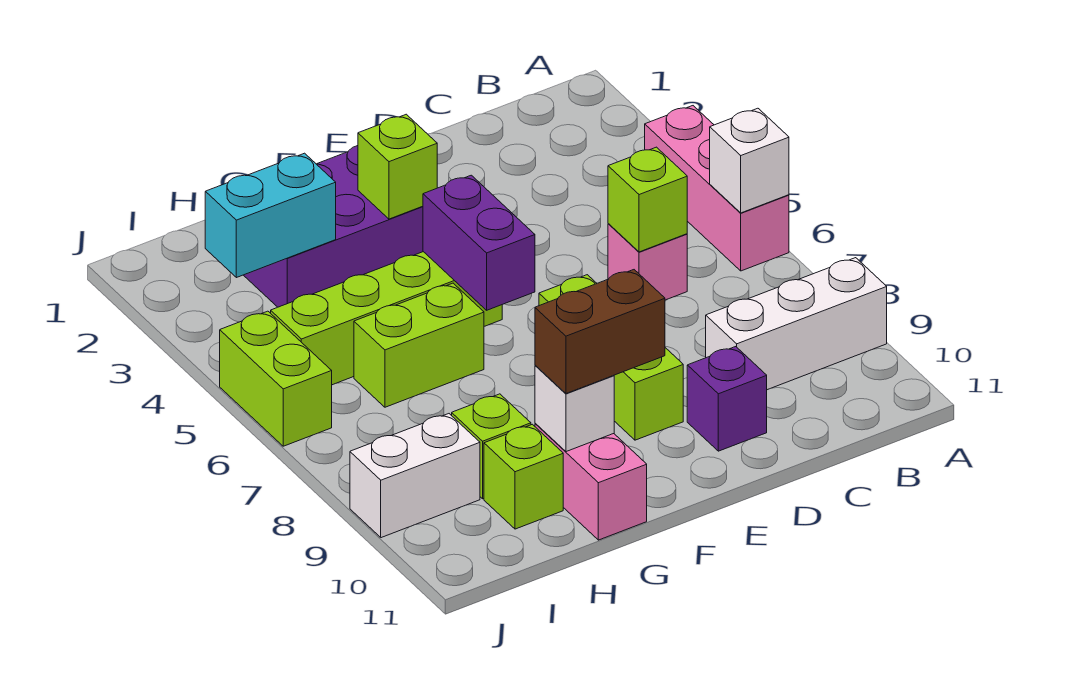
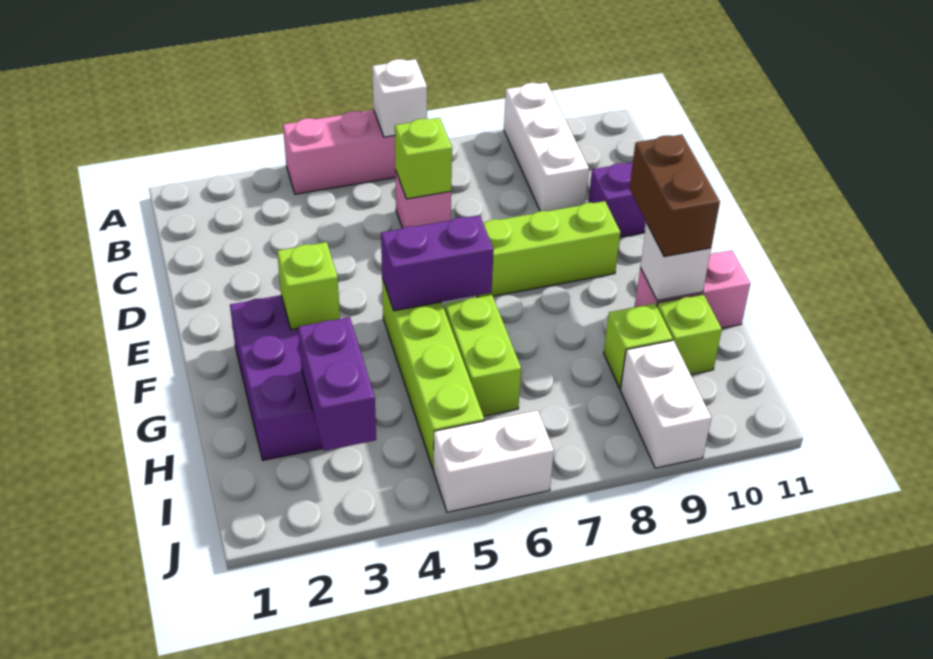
cyan 1x2 brick [205,153,336,278] -> purple 1x2 brick [298,317,376,451]
lime 1x2 brick [220,311,332,446] -> white 1x2 brick [434,410,554,512]

